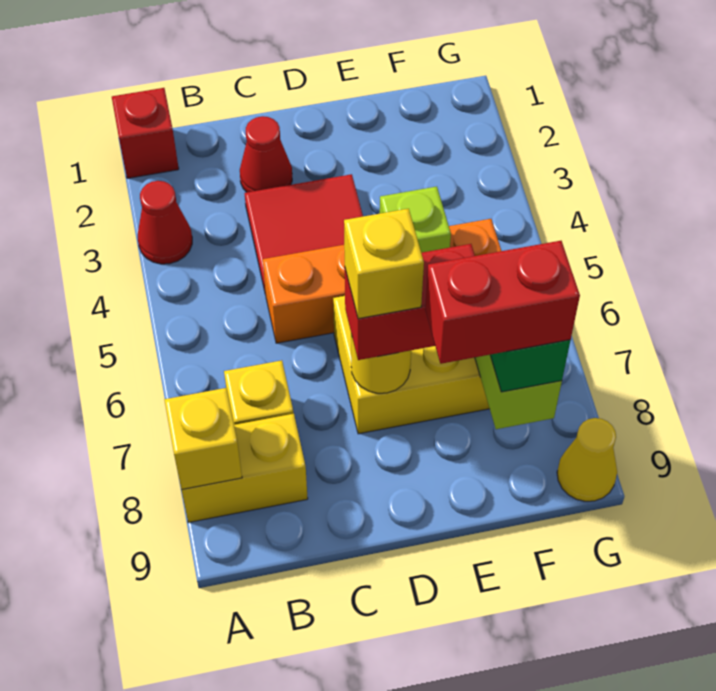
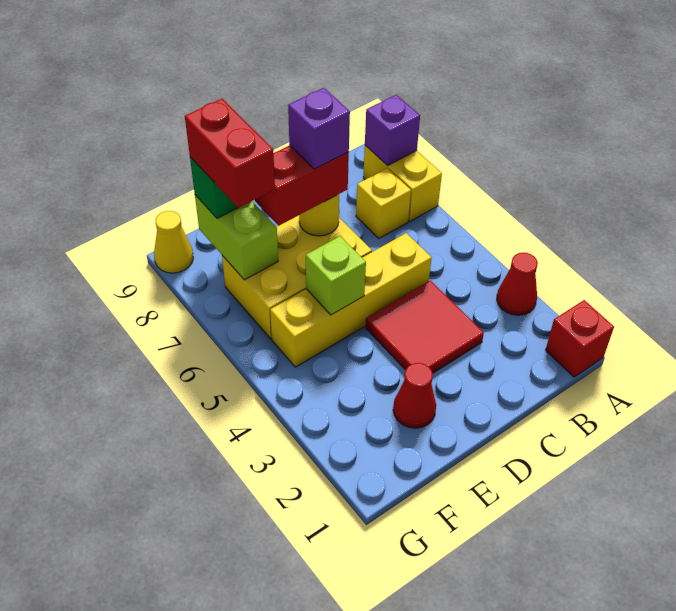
yellow 1x2 brick [182,414,308,523] -> yellow 1x2 brick turned to [363,145,442,221]
yellow 1x1 brick [164,388,242,490] -> purple 1x1 brick [365,95,420,166]
red 1x1 cone [240,116,292,192] -> red 1x1 cone moved to [393,363,436,428]
orange 1x4 brick [263,219,501,343] -> yellow 1x4 brick [270,233,432,367]
yellow 1x1 brick [344,209,424,319] -> purple 1x1 brick [288,88,350,169]
red 1x2 brick [425,241,580,364] -> red 1x2 brick turned to [185,99,275,208]

